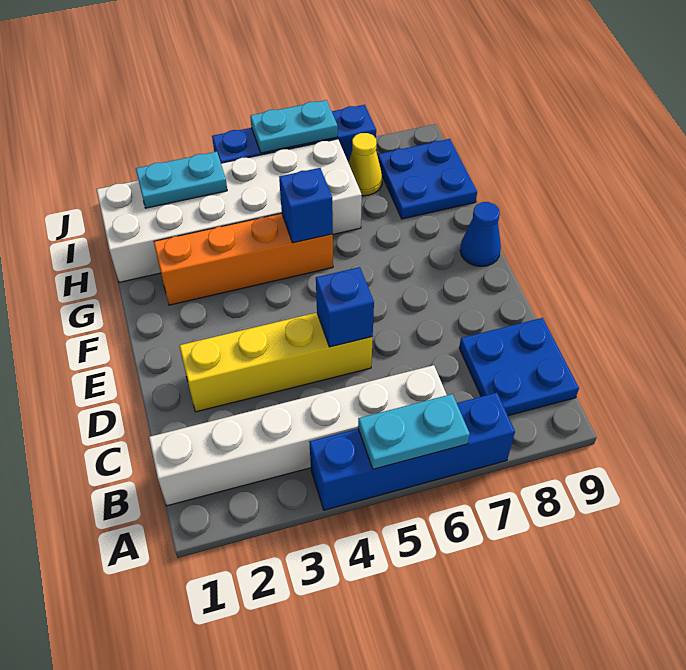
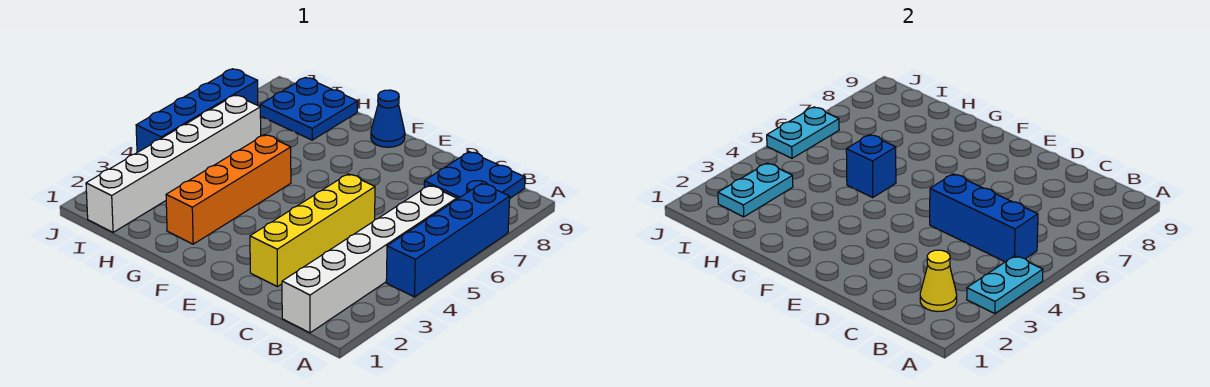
cyan 1x2 plate [358,394,470,469] -> cyan 1x2 plate moved to [967,256,1043,314]
blue 1x1 brick [316,267,374,347] -> blue 1x3 brick [930,174,1038,262]
white 2x6 brick [96,139,362,282] -> white 1x6 brick [86,95,261,232]
yellow 1x1 cone [349,133,382,196] -> yellow 1x1 cone moved to [920,250,957,311]

